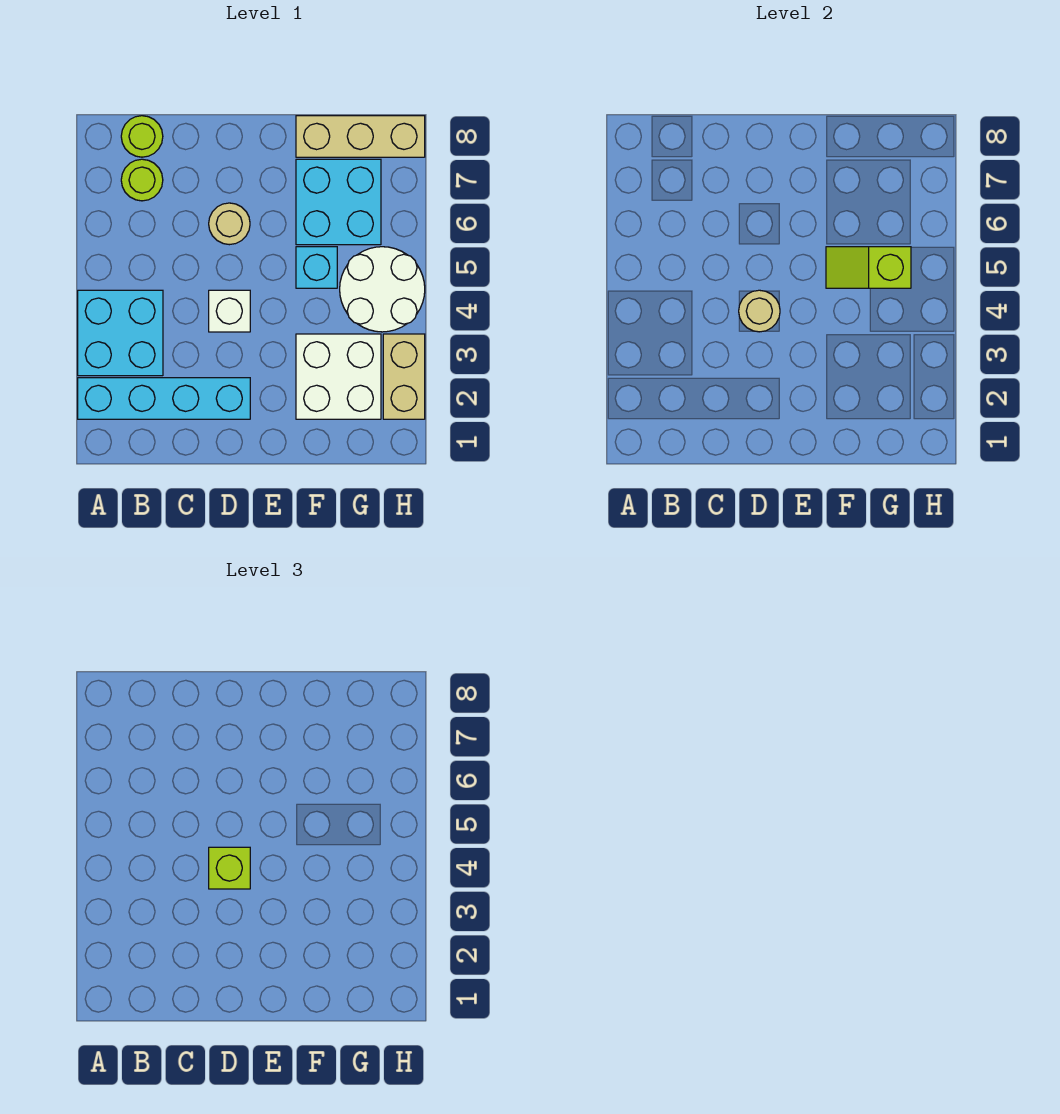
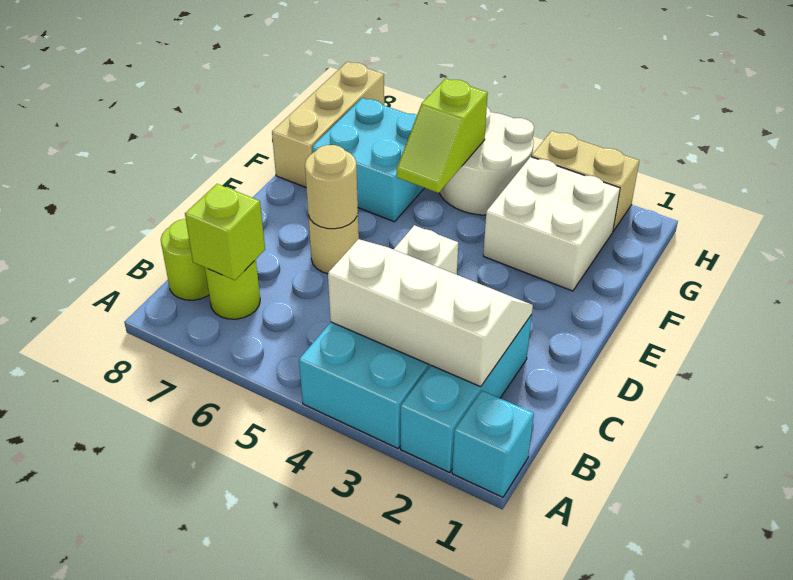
cyan 1x4 brick [78,378,250,419] -> cyan 1x3 brick [401,315,532,472]
none -> white 2x3 slope [328,239,533,387]
tan 1x1 round brick [739,290,780,332] -> tan 1x1 round brick moved to [305,145,358,229]
lime 1x1 brick [209,847,250,889] -> lime 1x1 brick moved to [185,184,265,280]
cyan 1x1 brick [296,247,337,288] -> cyan 1x1 brick moved to [452,391,534,497]

